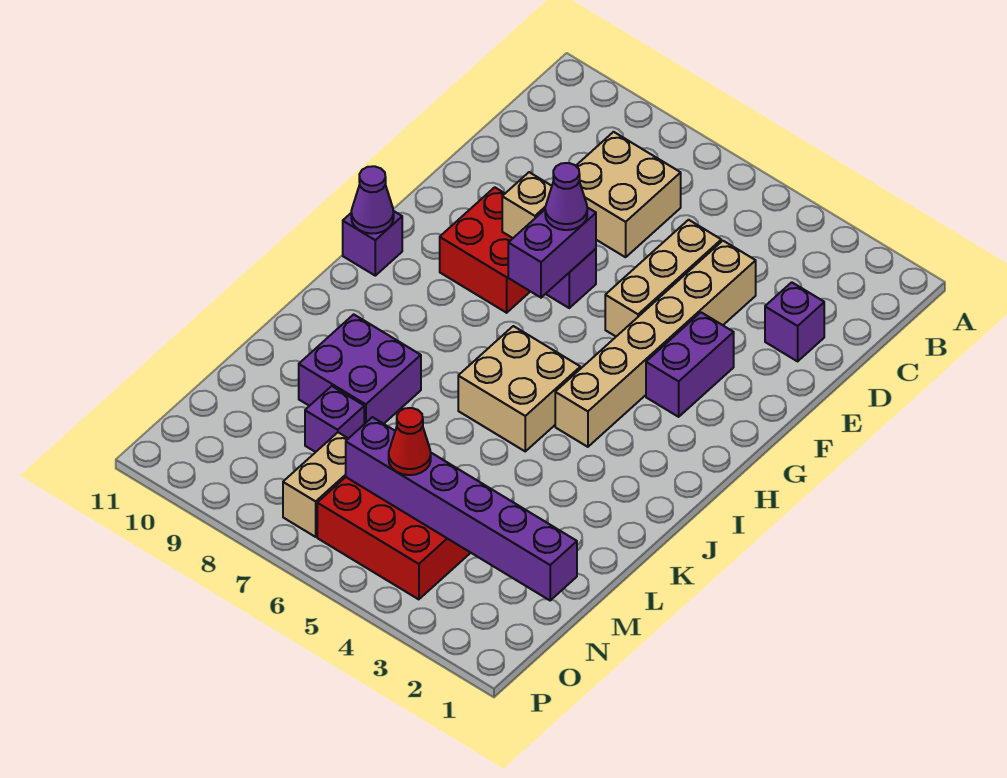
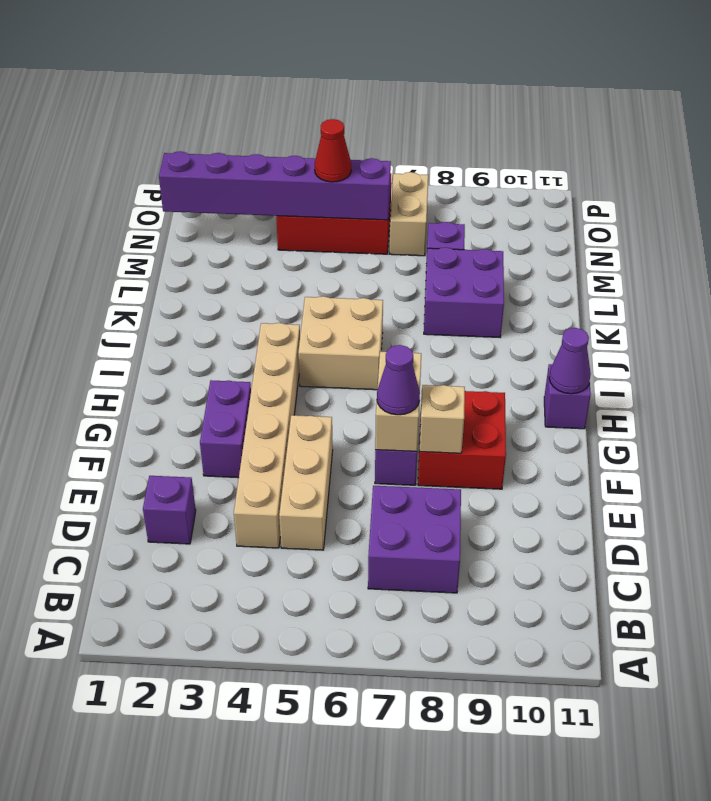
tan 2x2 brick [576,132,681,257] -> purple 2x2 brick [368,486,461,593]
purple 1x2 brick [508,207,596,298] -> tan 1x2 brick [375,352,421,451]

